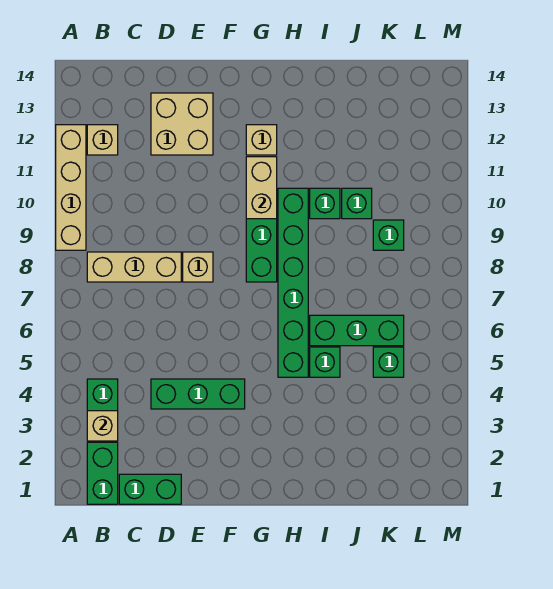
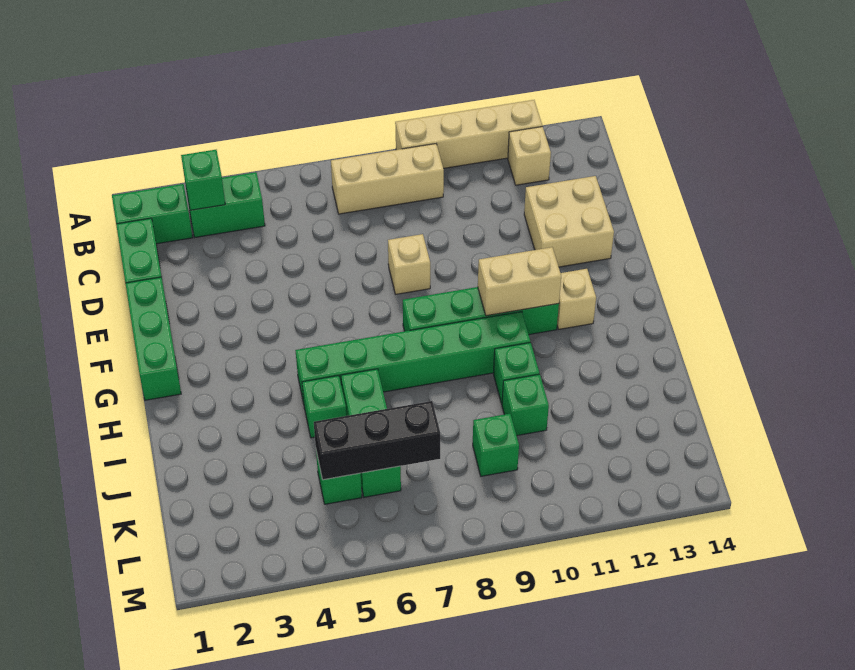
tan 1x1 brick [87,411,118,441] -> green 1x1 brick [181,150,225,210]
tan 1x3 brick [87,252,181,282] -> tan 1x3 brick turned to [331,144,444,214]
green 1x3 brick [151,379,245,409] -> green 1x3 brick moved to [125,277,181,400]
none -> black 1x3 brick [314,401,440,480]

